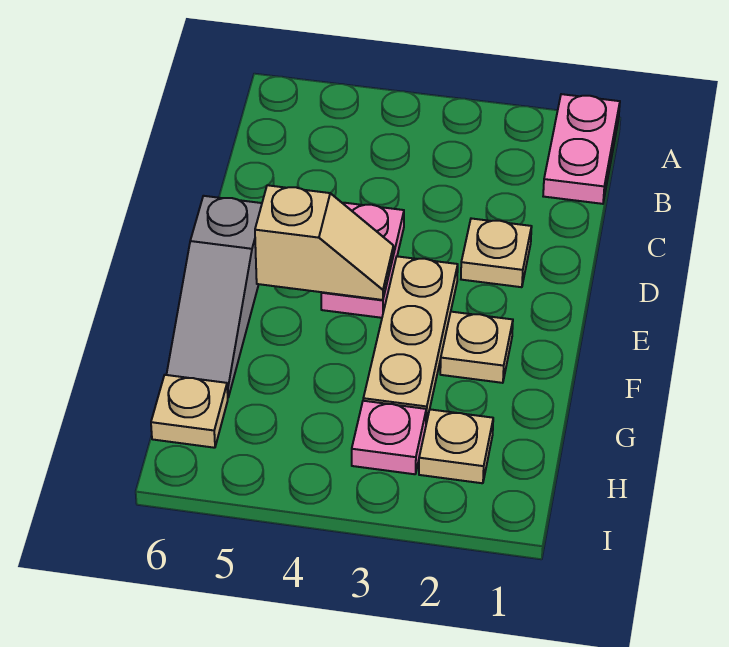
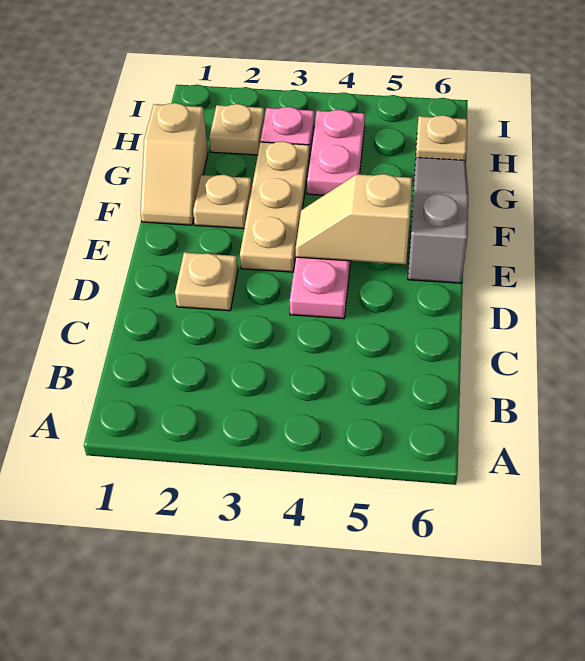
pink 1x2 plate [543,94,620,204] -> pink 1x2 plate moved to [307,110,365,195]
none -> tan 1x2 slope [141,103,208,225]

